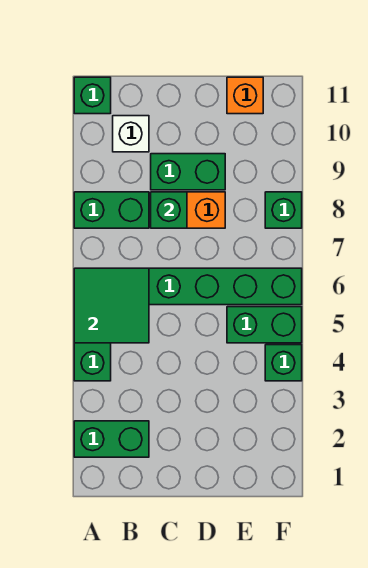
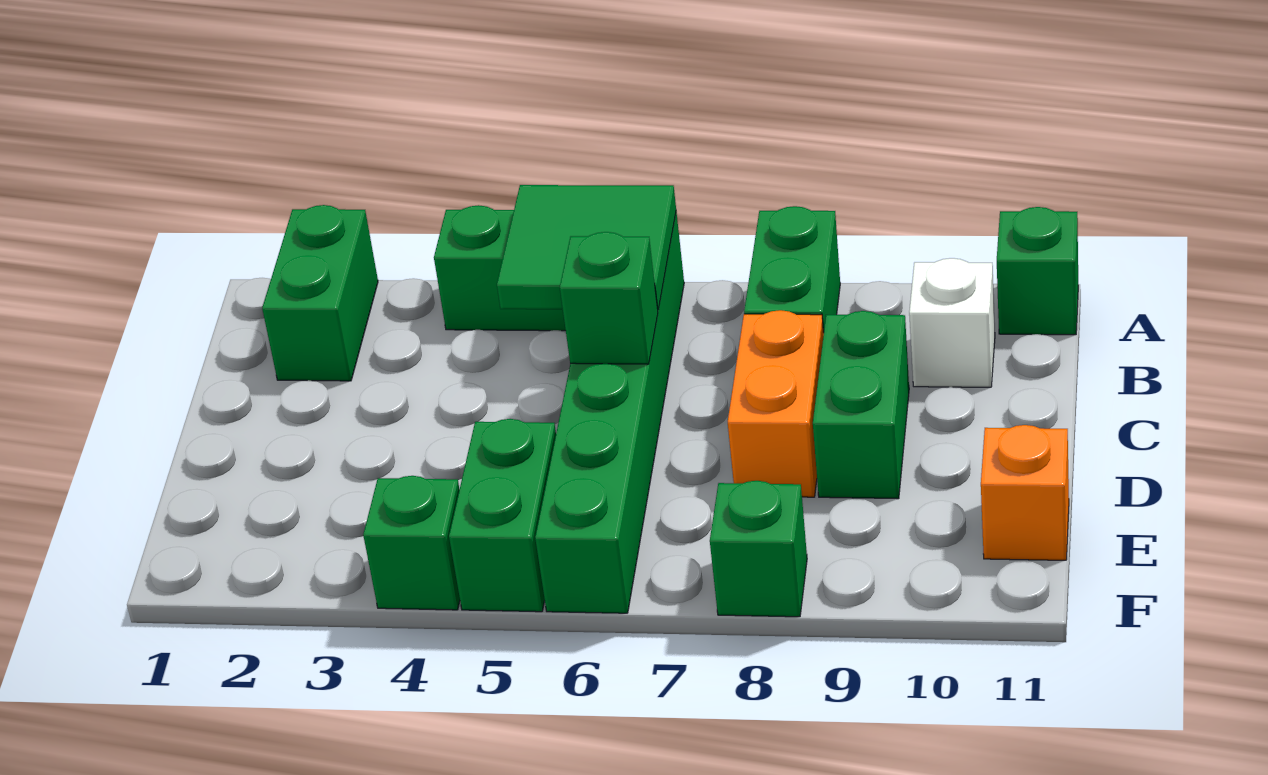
green 1x1 brick [151,192,187,228] -> green 1x1 brick moved to [560,232,658,364]

